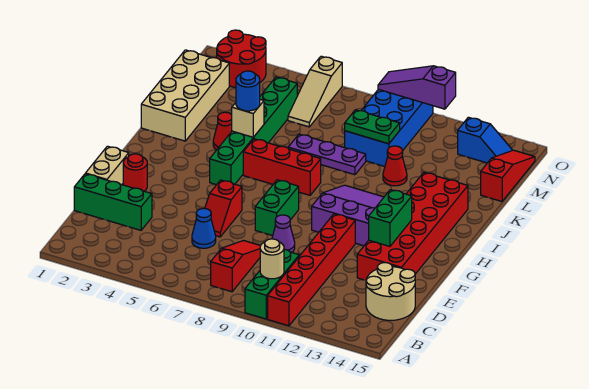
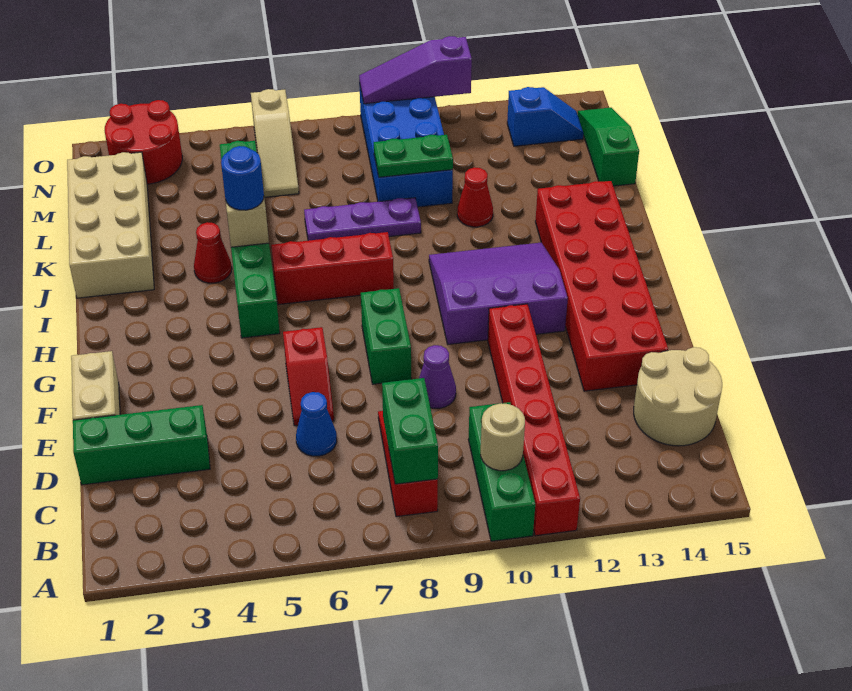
red 1x1 round brick [123,154,147,191] -> none
green 1x2 brick [369,190,412,246] -> green 1x2 brick moved to [382,378,438,484]
red 1x3 slope [481,150,535,201] -> green 1x3 slope [578,108,639,186]

